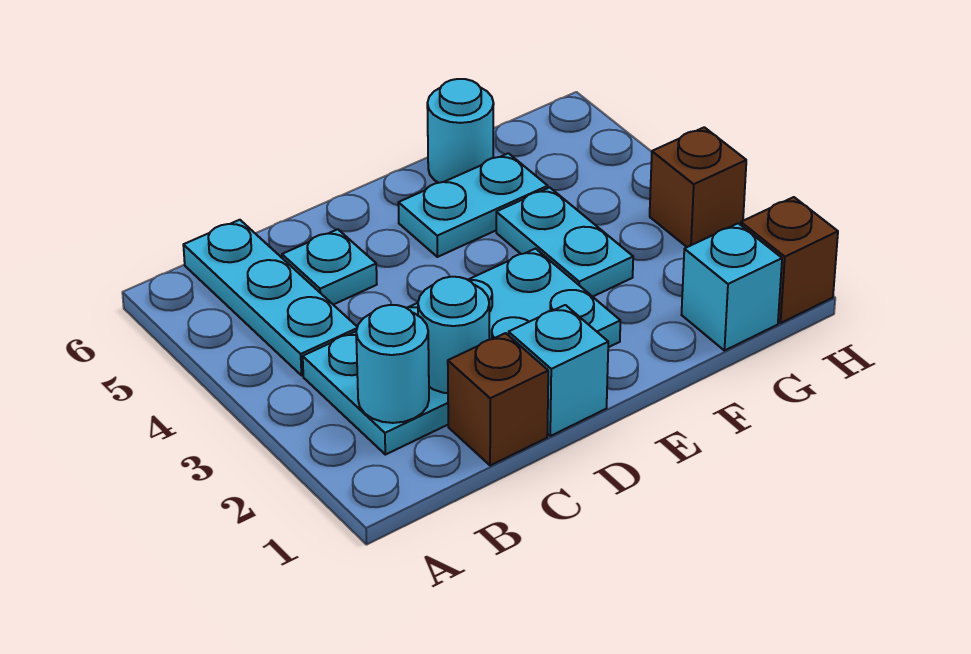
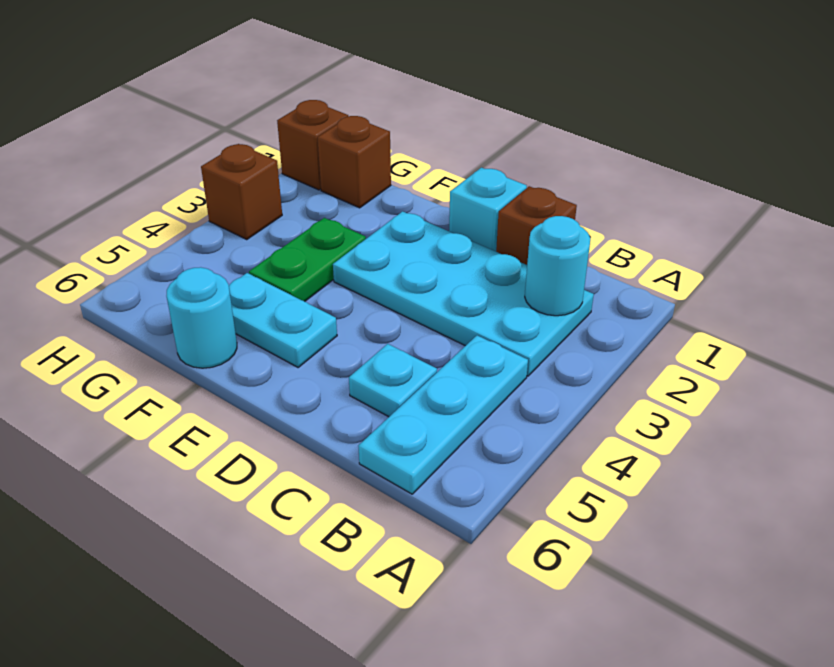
cyan 1x1 round brick [418,277,489,393] -> none
cyan 1x2 plate [496,188,633,297] -> green 1x2 plate [249,218,366,301]
cyan 1x1 brick [682,223,782,351] -> brown 1x1 brick [318,116,391,208]

